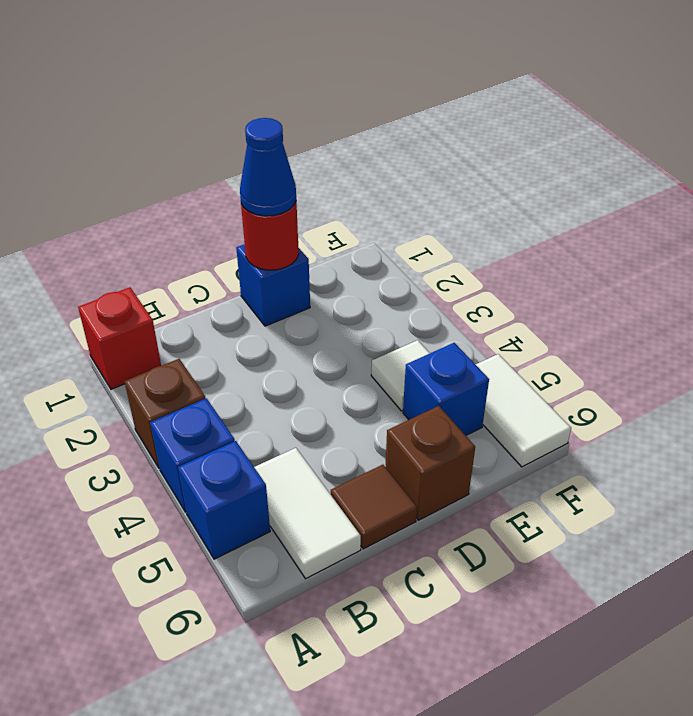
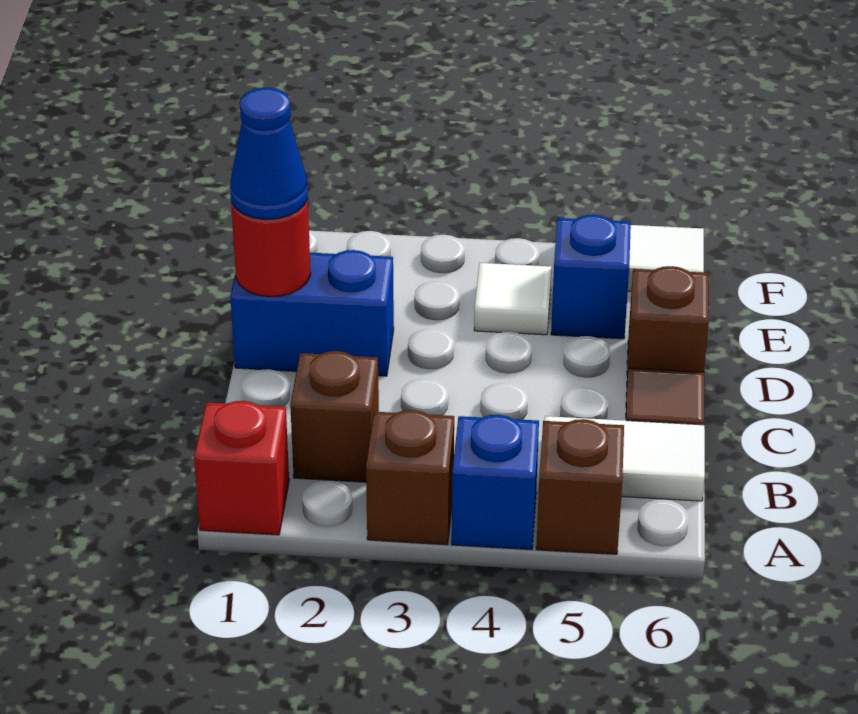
blue 1x1 brick [178,441,270,559] -> brown 1x1 brick [536,419,624,554]
none -> brown 1x1 brick [290,351,379,482]
blue 1x1 brick [236,244,310,326] -> blue 1x2 brick [230,250,394,376]

